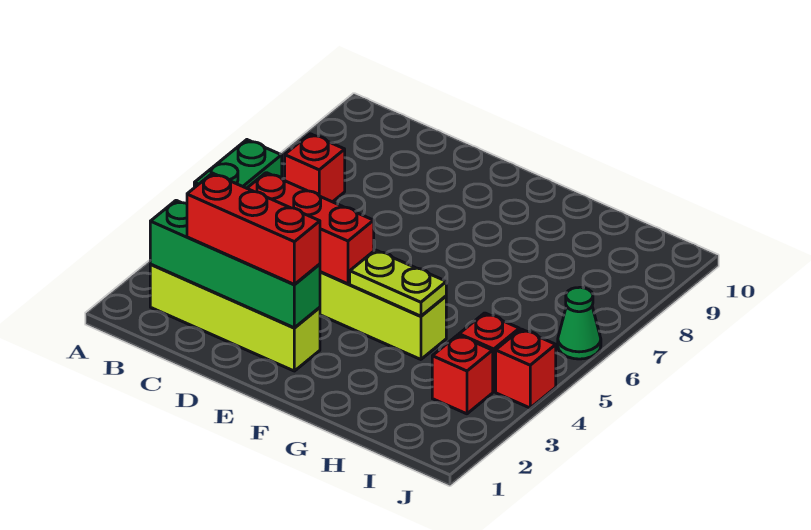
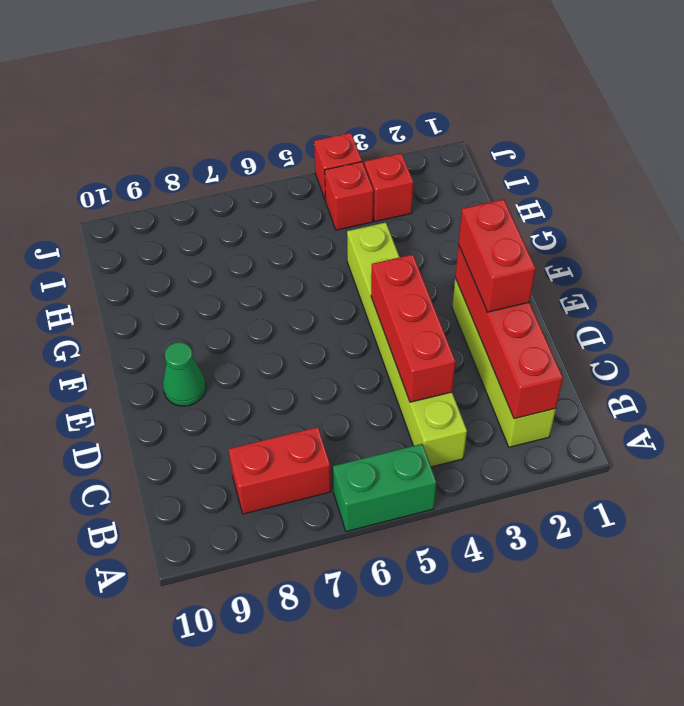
green 1x4 brick [150,200,320,328] -> red 1x4 brick [455,244,563,419]
red 1x1 brick [285,134,345,202] -> red 1x2 brick [228,427,331,514]
red 1x3 brick [187,173,320,285] -> red 1x2 brick [459,199,536,312]
lime 1x2 plate [350,250,446,316] -> none
green 1x1 cone [558,287,601,359] -> green 1x1 cone moved to [163,342,206,406]

